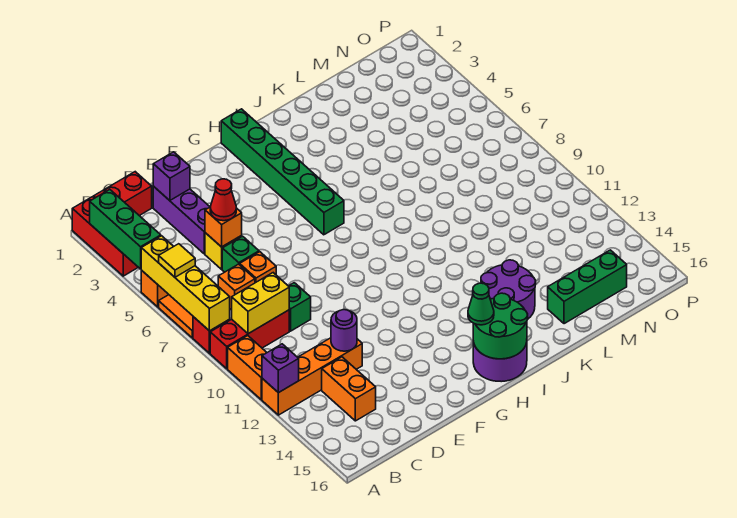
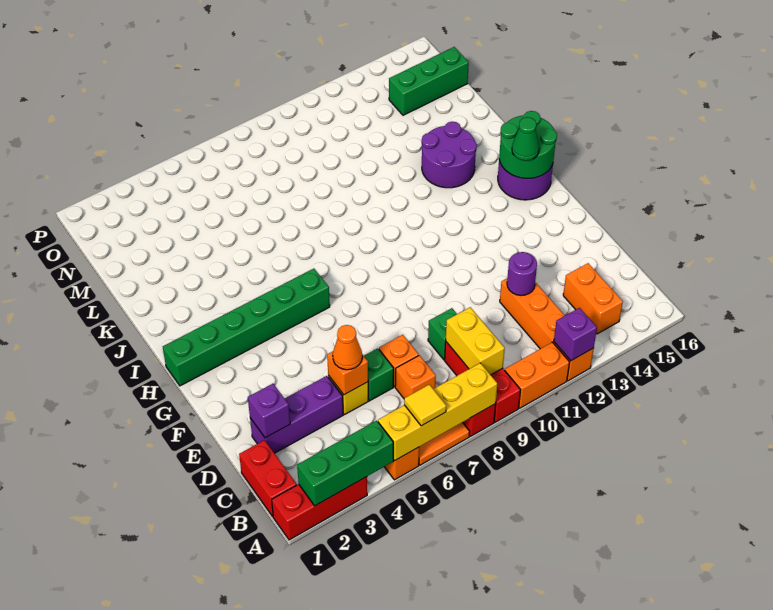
orange 1x2 brick [322,357,376,421] -> orange 1x2 brick turned to [563,263,623,334]
red 1x1 cone [210,179,236,221] -> orange 1x1 cone [333,325,362,370]
green 1x3 brick [548,250,627,324] -> green 1x3 brick turned to [389,47,469,115]

